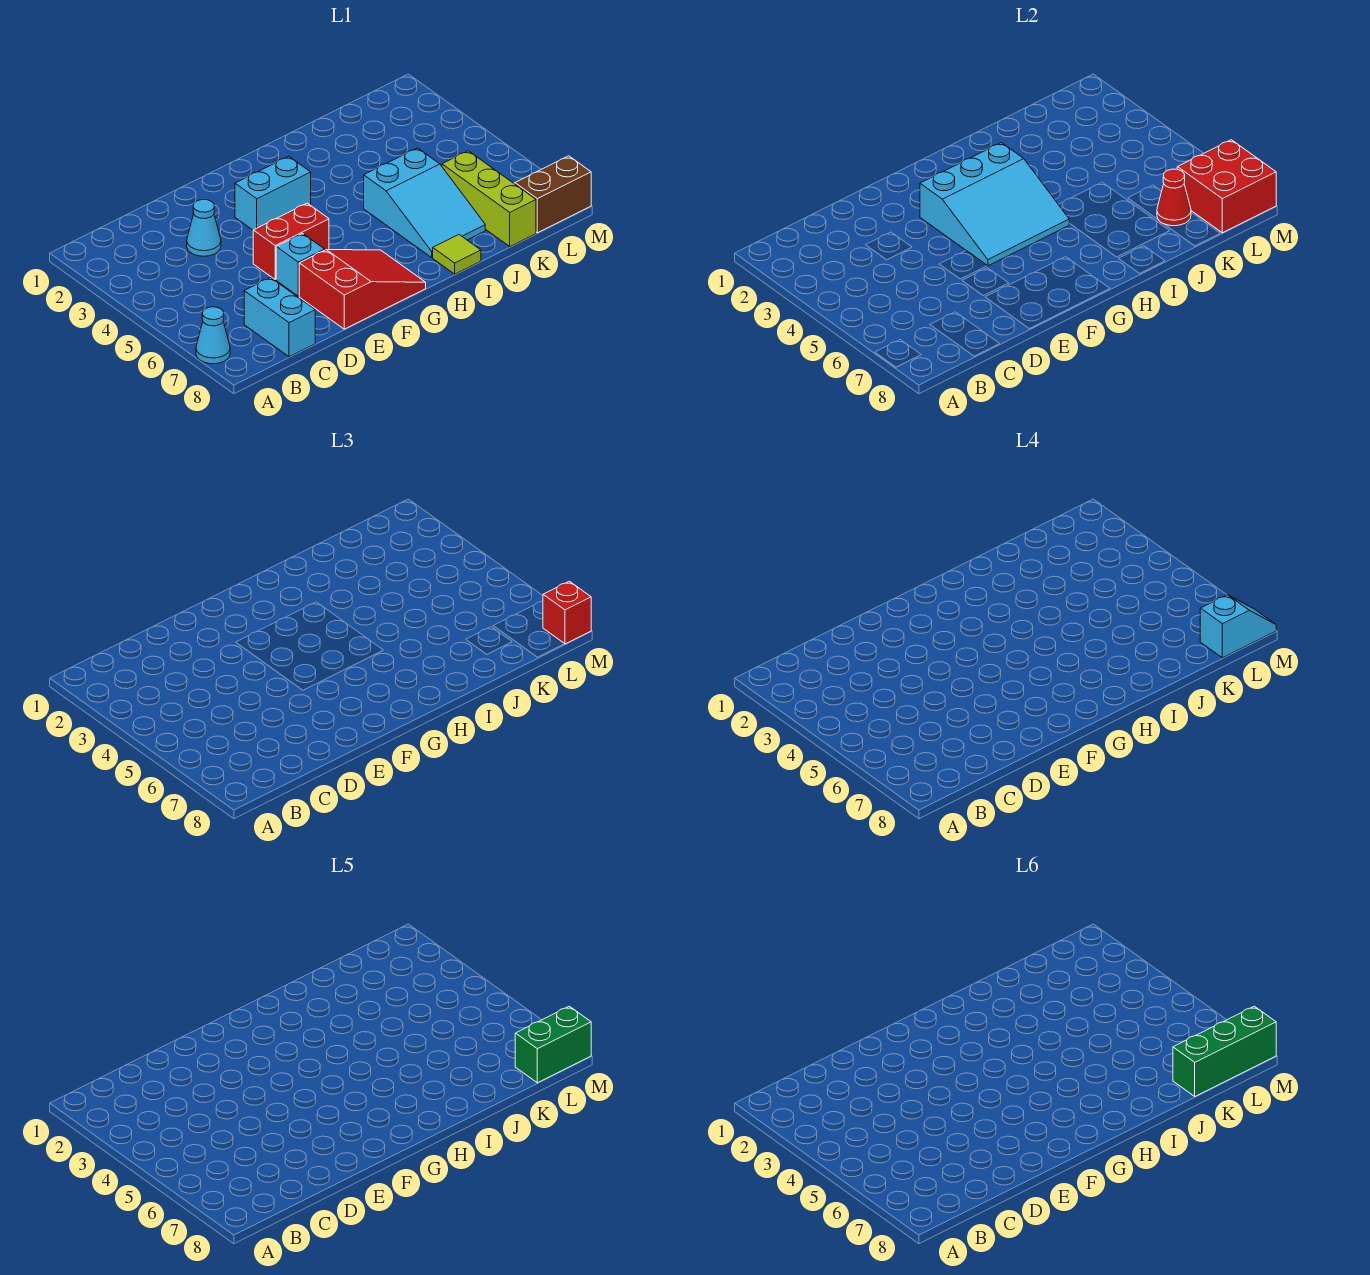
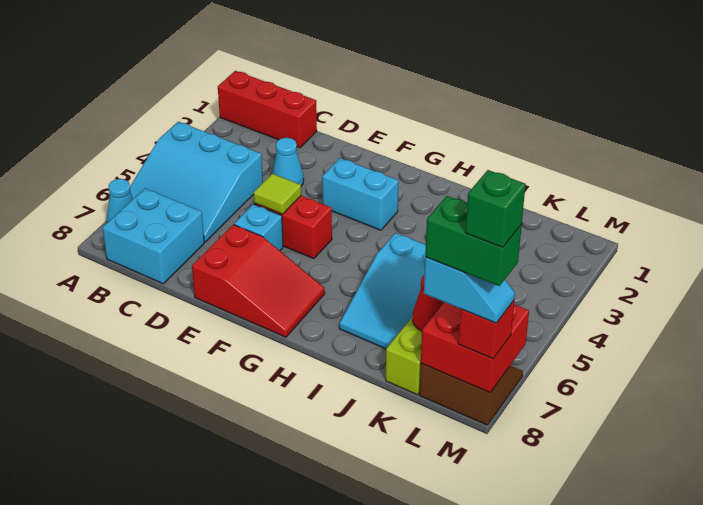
none -> red 1x3 brick [218,71,317,148]
cyan 1x2 brick [244,278,315,357] -> cyan 2x2 brick [103,188,204,284]
cyan 3x3 slope [920,143,1069,266] -> cyan 3x3 slope moved to [130,122,263,242]
lime 1x1 tile [433,235,481,274] -> lime 1x1 tile moved to [254,174,301,214]
green 1x3 brick [1173,1006,1276,1096] -> green 1x1 brick [465,170,526,247]

